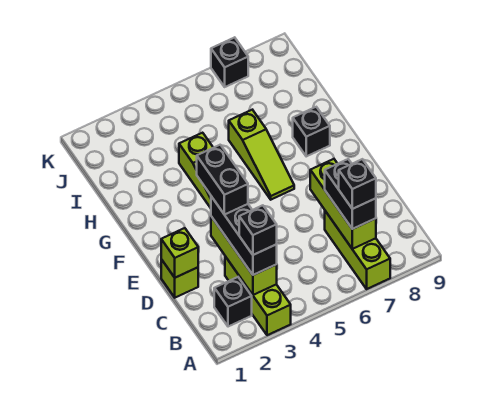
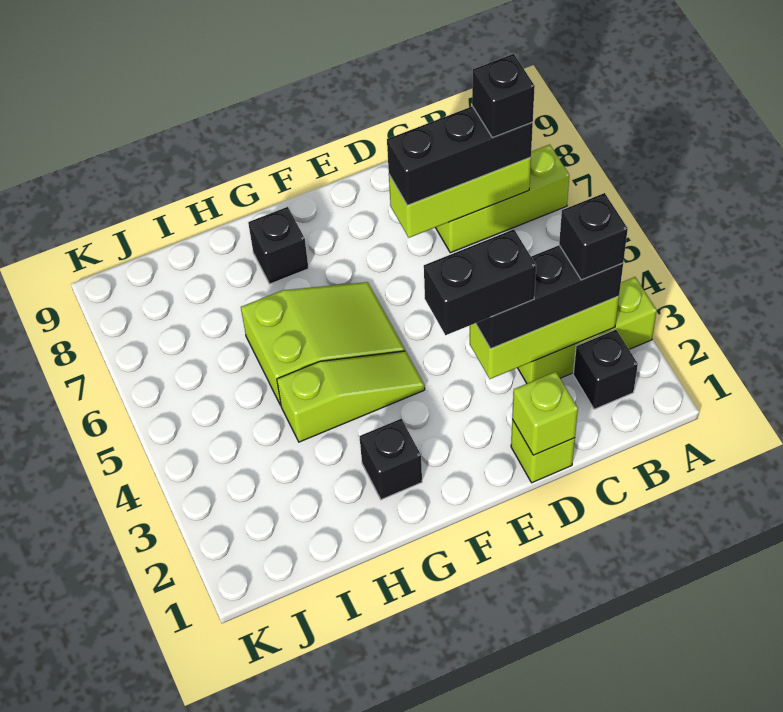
black 1x2 brick [325,159,376,229] -> black 1x3 brick [387,106,533,205]
lime 1x3 slope [229,110,294,200] -> lime 2x3 slope [241,282,405,405]
black 1x1 brick [211,37,248,87] -> black 1x1 brick moved to [359,419,422,500]

